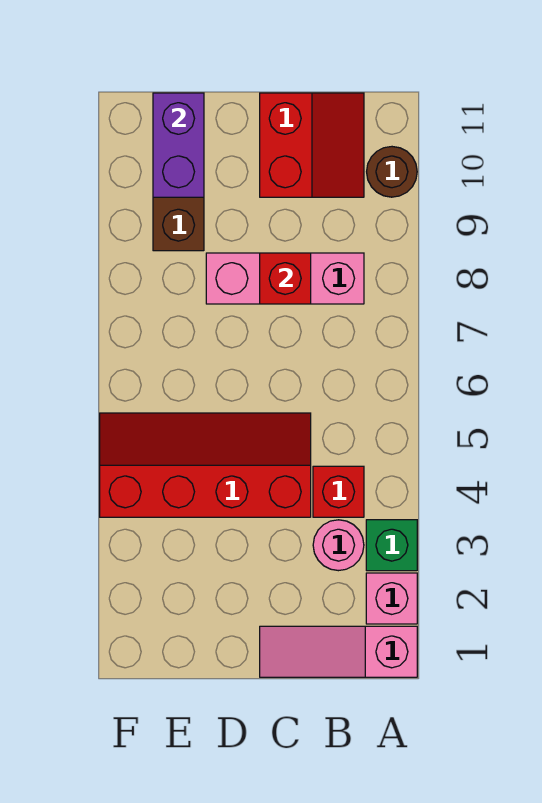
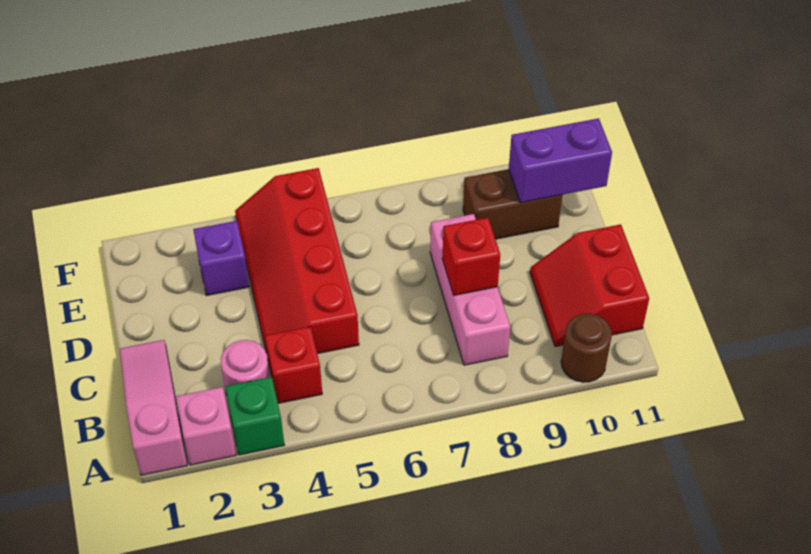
red 2x2 slope [260,93,364,197] -> red 2x2 slope turned to [530,224,649,347]
red 2x4 slope [100,413,311,517] -> red 2x4 slope turned to [235,168,359,362]
none -> purple 1x1 brick [193,221,249,296]

